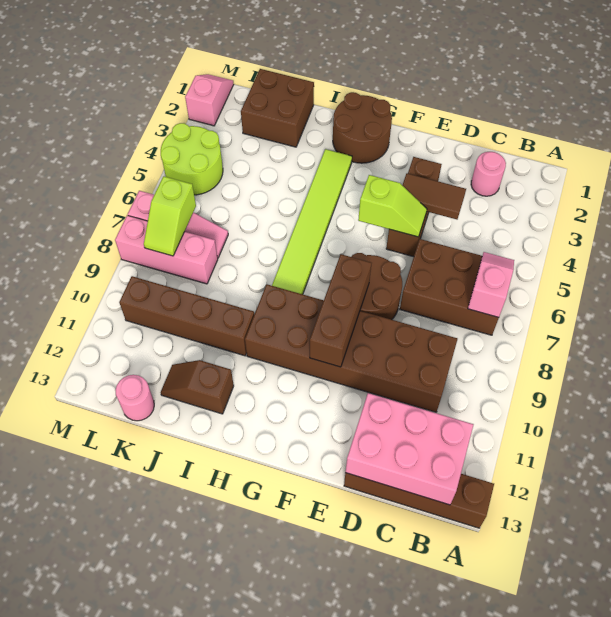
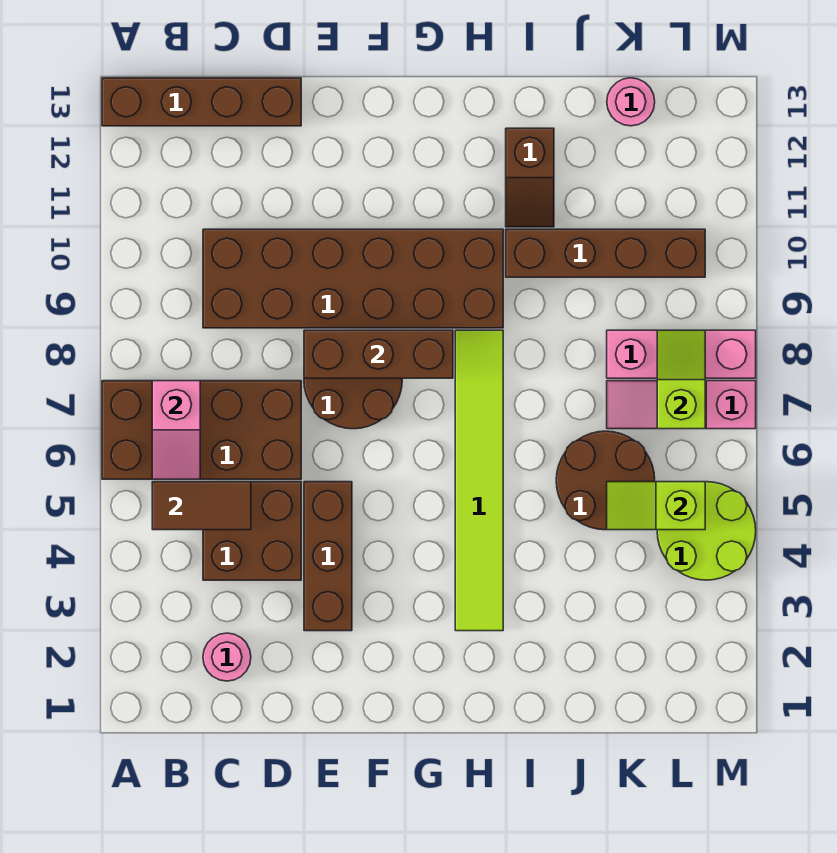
brown 2x3 brick [400,239,499,335] -> brown 2x4 brick [102,381,301,479]
pink 2x3 brick [346,393,474,505] -> none
brown 1x2 tile [402,173,466,219] -> brown 1x2 tile moved to [152,482,251,530]
lime 1x2 slope [358,175,427,237] -> lime 1x2 slope moved to [607,482,705,530]
brown 1x3 brick [310,254,371,367] -> brown 1x3 brick turned to [304,330,453,378]
brown 2x2 round brick [333,92,392,163] -> brown 2x2 round brick moved to [556,431,655,530]
brown 1x2 slope [161,360,234,414] -> brown 1x2 slope turned to [506,128,554,227]
brown 2x2 brick [241,69,314,147] -> brown 2x2 brick moved to [203,482,301,580]
pink 1x2 slope [185,74,234,126] -> none

